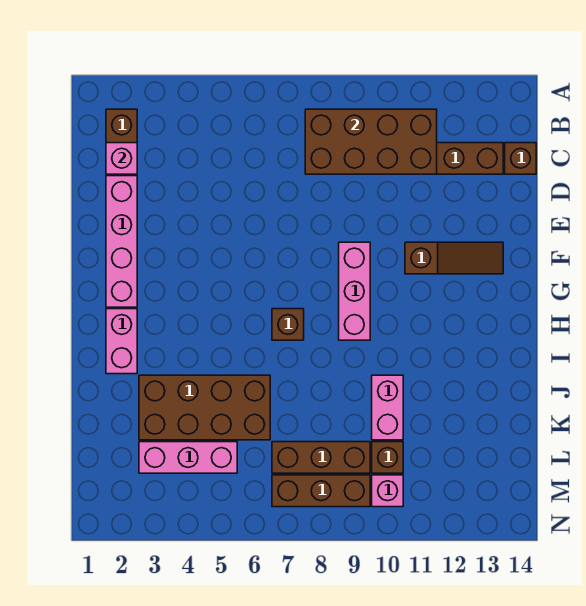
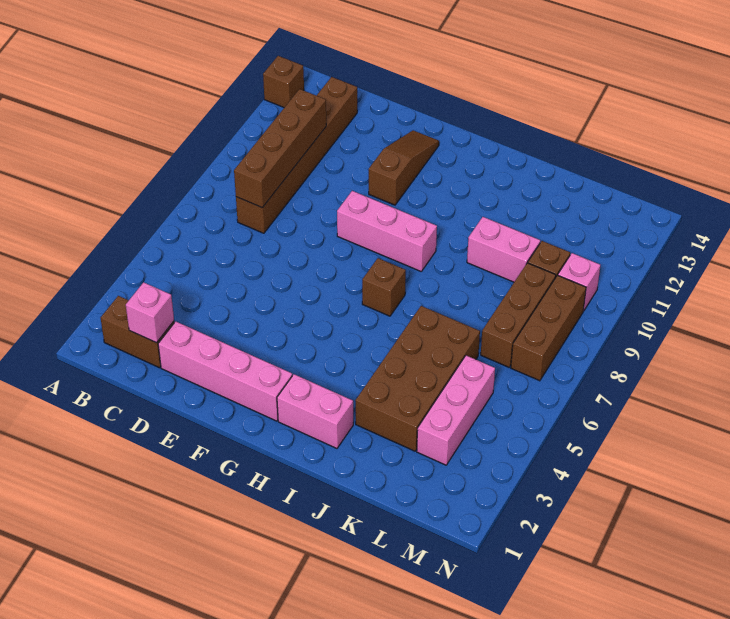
brown 2x4 brick [305,109,437,174] -> brown 1x4 brick [234,89,326,208]
brown 1x1 brick [505,143,536,174] -> brown 1x1 brick moved to [263,56,304,107]

